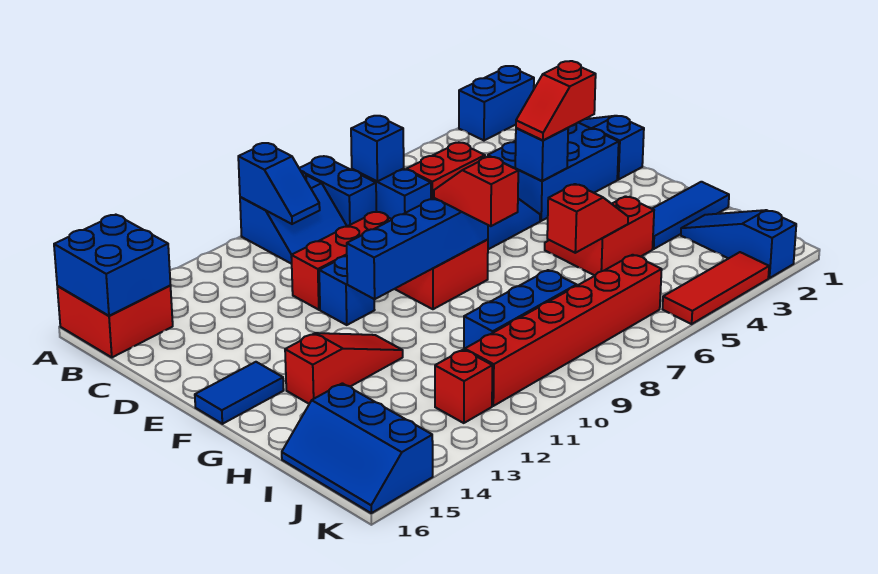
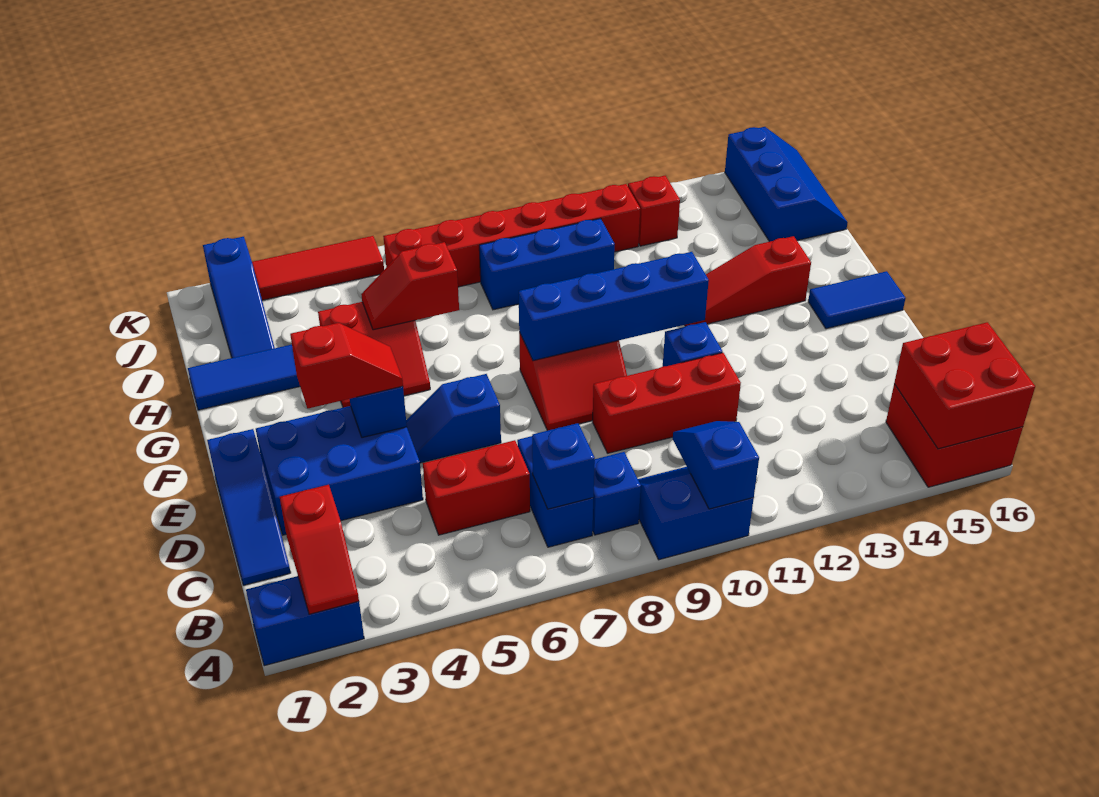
blue 1x2 brick [299,156,376,226] -> blue 1x1 brick [593,452,641,535]
blue 2x2 brick [54,215,170,316] -> red 2x2 brick [894,322,1035,449]
red 1x2 slope [434,157,518,226] -> red 1x2 slope moved to [280,485,359,614]

